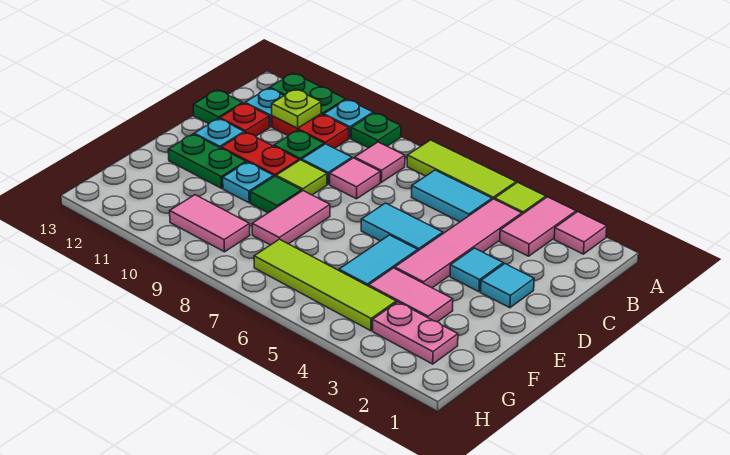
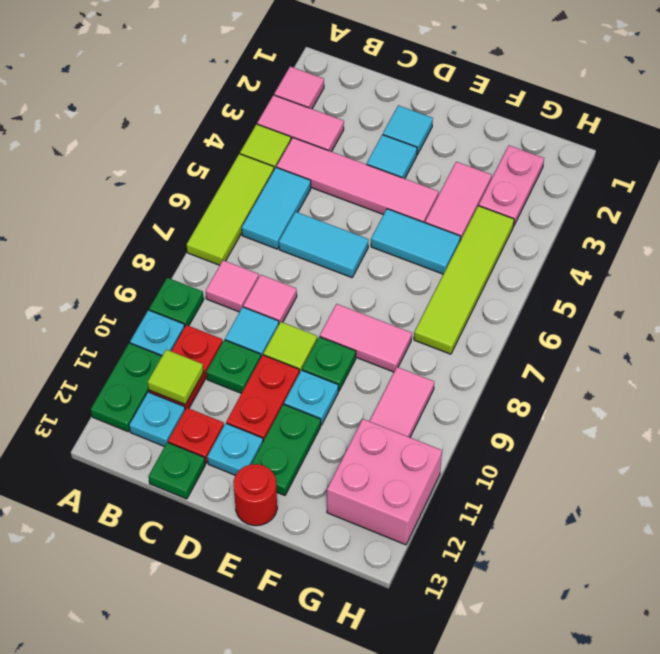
lime 1x1 plate [272,89,321,128] -> lime 1x1 tile [148,350,204,405]
cyan 1x2 tile [361,203,443,251] -> cyan 1x2 tile turned to [279,212,369,278]
green 1x1 tile [250,176,302,213] -> green 1x1 plate [302,337,356,391]
none -> red 1x1 round brick [234,464,277,526]
none -> pink 2x2 brick [327,419,442,545]

